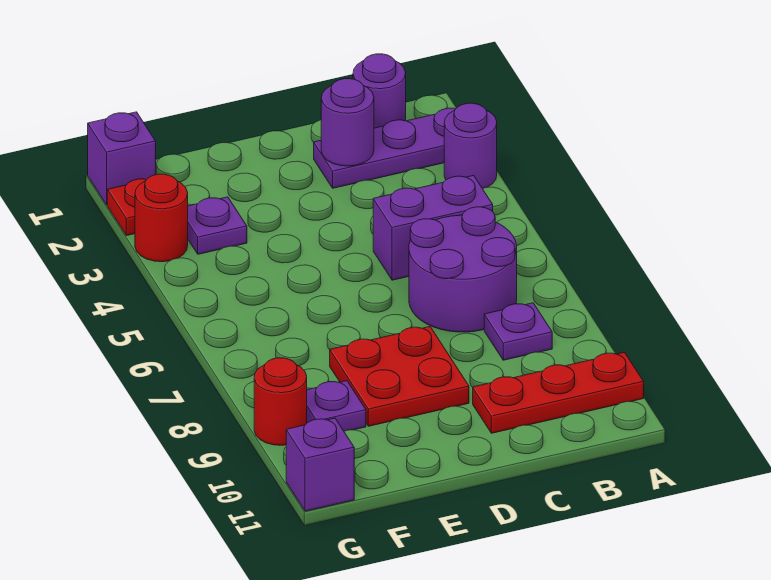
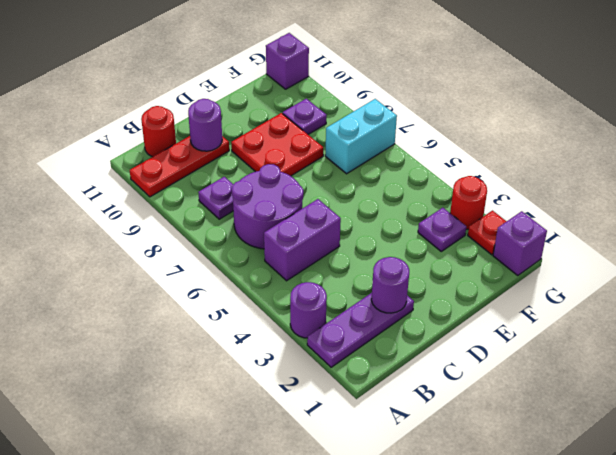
purple 1x1 round brick [353,54,406,128] -> purple 1x1 round brick moved to [188,99,222,151]
none -> cyan 1x2 brick [325,99,397,174]
red 1x1 round brick [254,358,307,445] -> red 1x1 round brick moved to [141,106,176,157]

